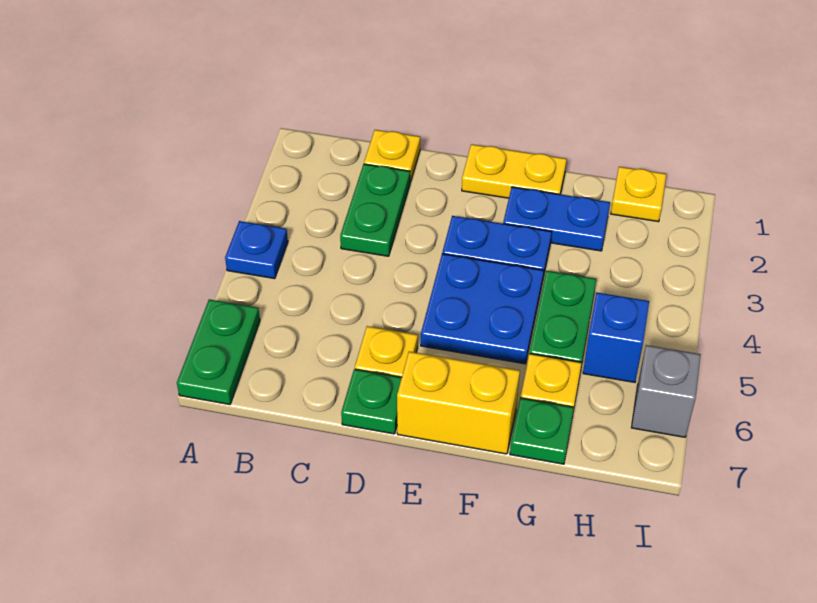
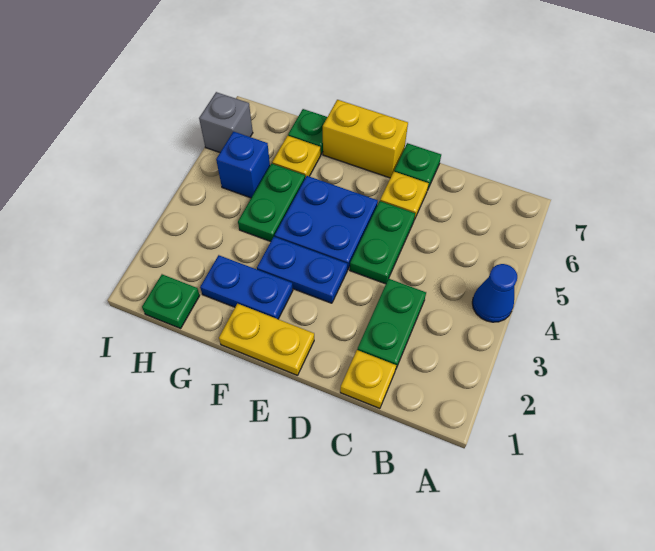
blue 1x1 plate [225,221,288,279] -> blue 1x1 cone [472,264,517,322]
green 1x2 plate [177,299,260,405] -> green 1x2 plate moved to [350,201,415,284]
yellow 1x1 plate [611,167,666,222] -> green 1x1 plate [142,274,200,328]

